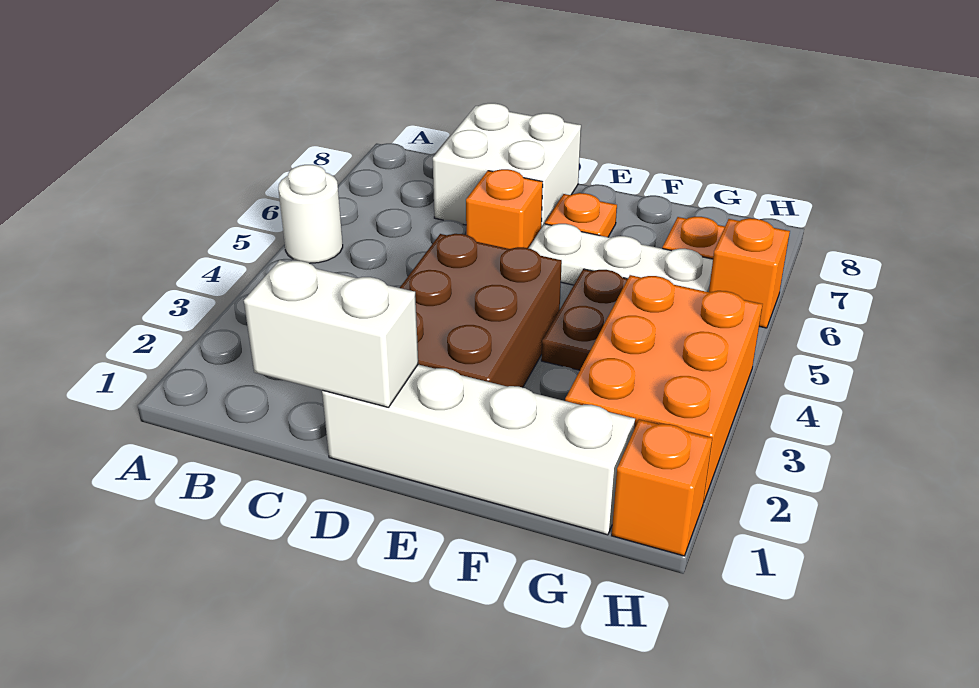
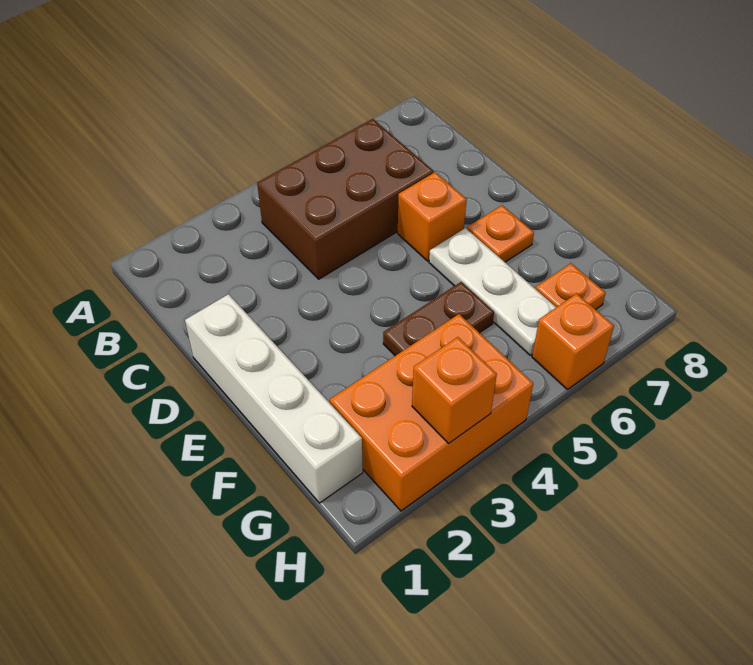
white 1x1 round brick [278,165,343,263] -> none
white 1x2 brick [244,260,418,408] -> none
white 2x2 brick [433,103,581,228] -> none
brown 2x3 brick [400,234,562,387] -> brown 2x3 brick moved to [257,119,434,279]
orange 1x1 brick [612,420,712,556] -> orange 1x1 brick moved to [412,337,497,443]

